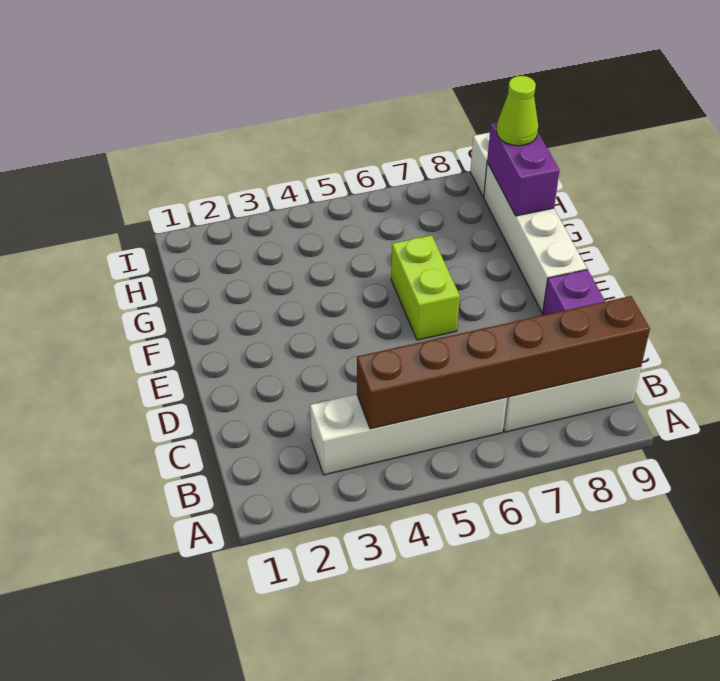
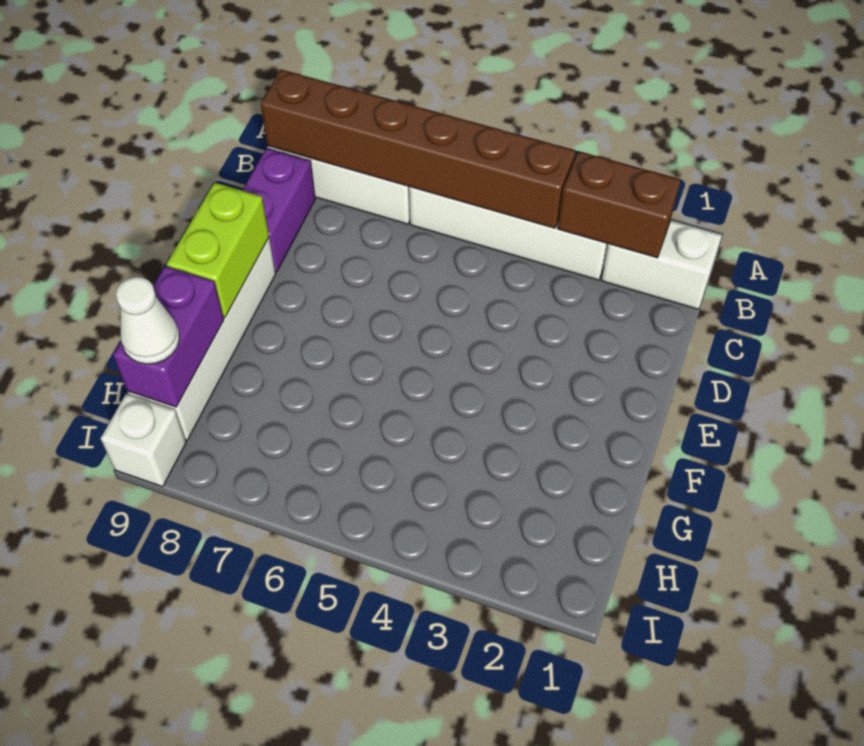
none -> white 1x2 brick [601,221,722,309]
none -> brown 1x2 brick [558,151,681,258]
lime 1x2 brick [391,235,460,340] -> lime 1x2 brick moved to [166,182,269,317]
lime 1x1 cone [497,76,538,146] -> white 1x1 cone [116,277,179,364]

